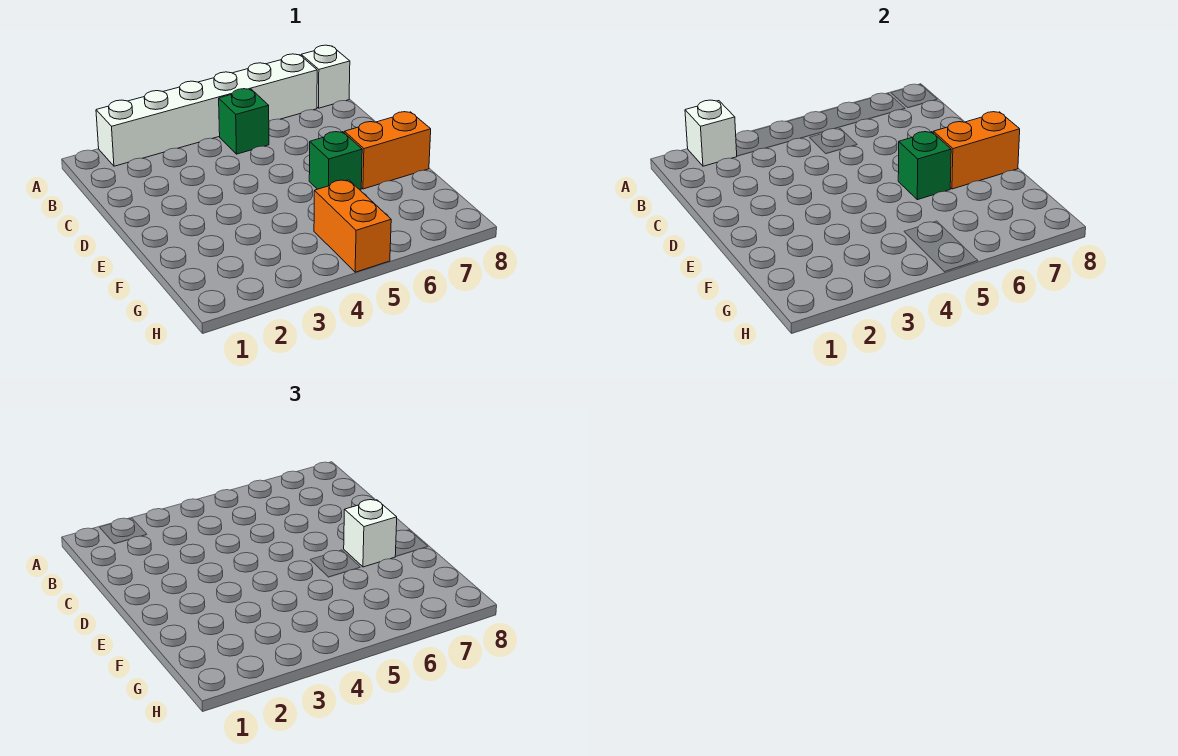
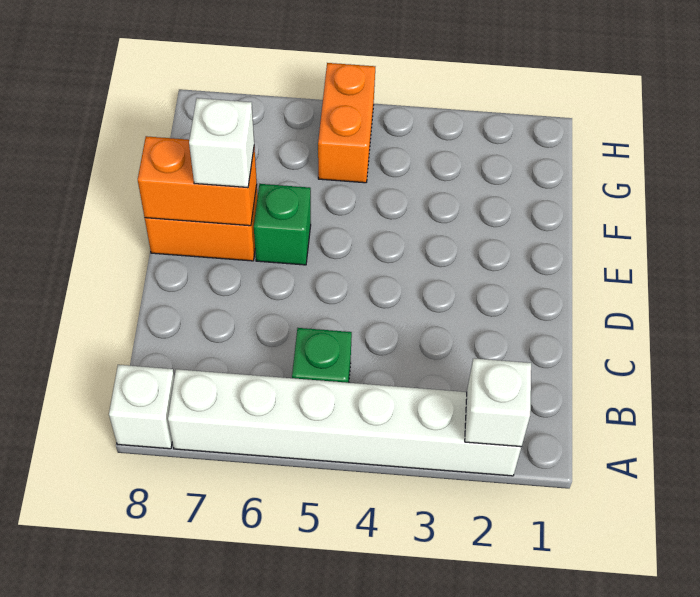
green 1x1 brick [898,132,951,200] -> none

